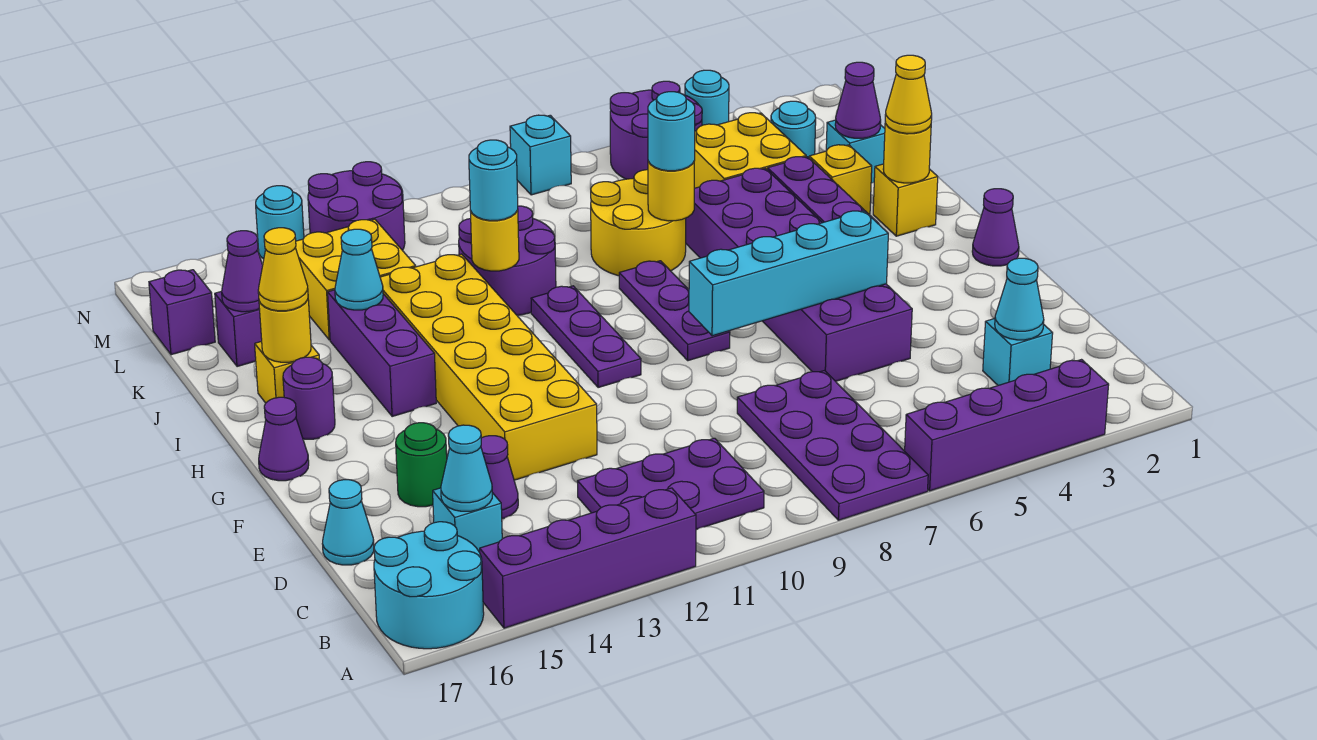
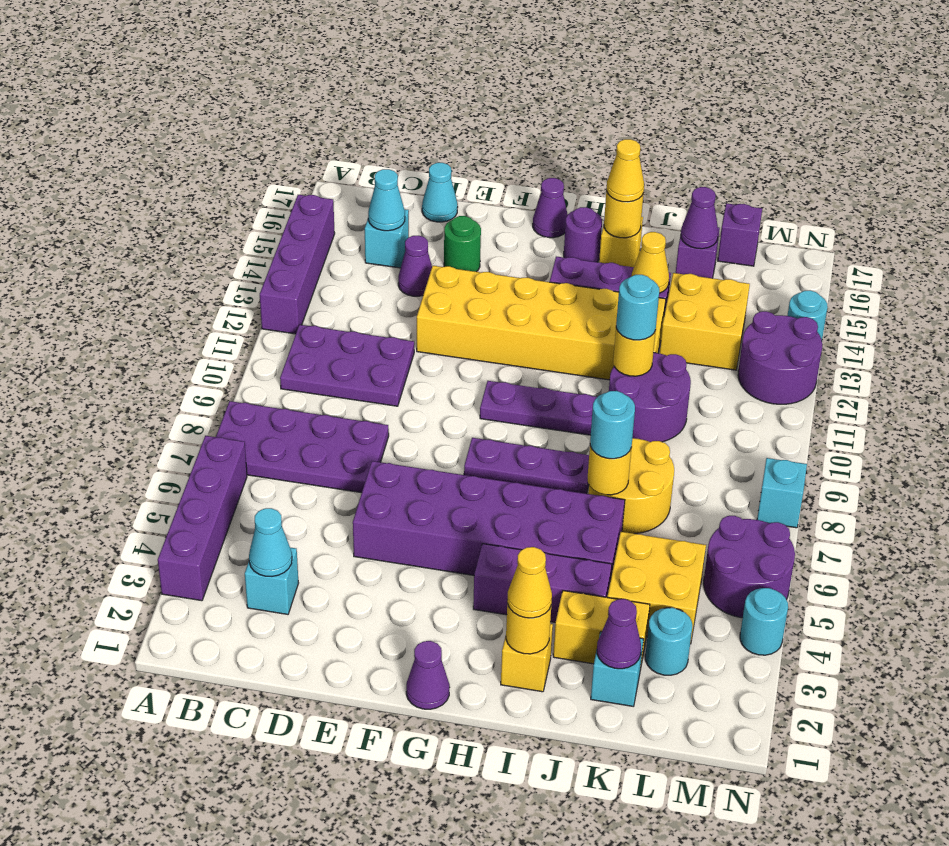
cyan 2x2 round brick [374,522,484,649] -> none
purple 2x3 plate [578,438,764,530] -> purple 2x3 plate turned to [280,325,414,406]
cyan 1x4 brick [689,211,888,336] -> none
yellow 1x1 brick [809,145,872,214] -> yellow 1x2 brick [553,591,650,670]
cyan 1x1 cone [335,229,383,310] -> yellow 1x1 cone [632,232,669,293]

